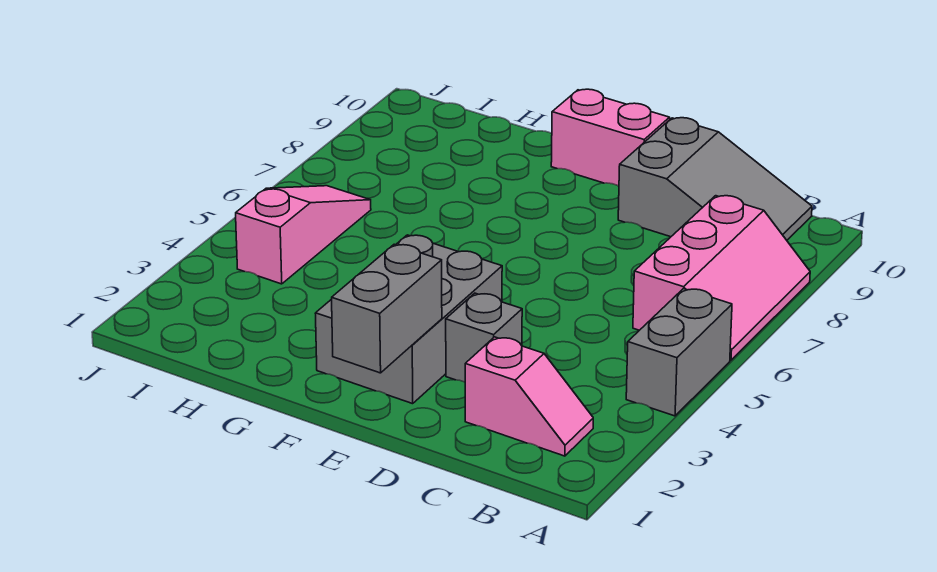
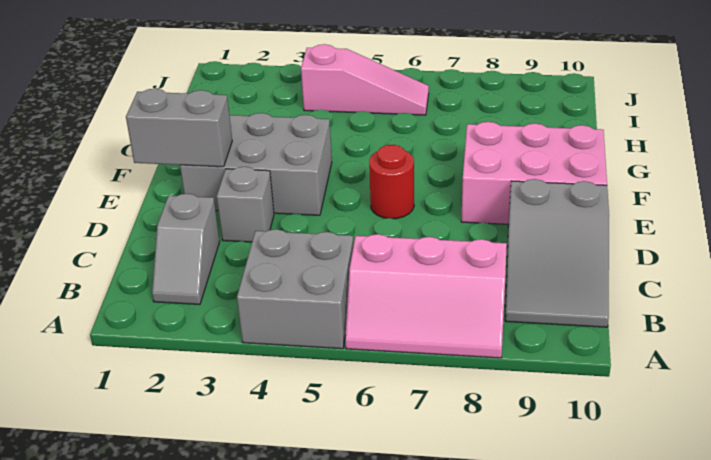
grey 1x2 brick [626,289,732,416] -> grey 2x2 brick [237,229,354,349]
pink 1x2 slope [465,337,593,456] -> grey 1x2 slope [152,194,220,304]
none -> red 1x1 round brick [369,145,414,219]
pink 1x2 brick [551,89,670,186] -> pink 2x3 brick [461,122,607,224]

